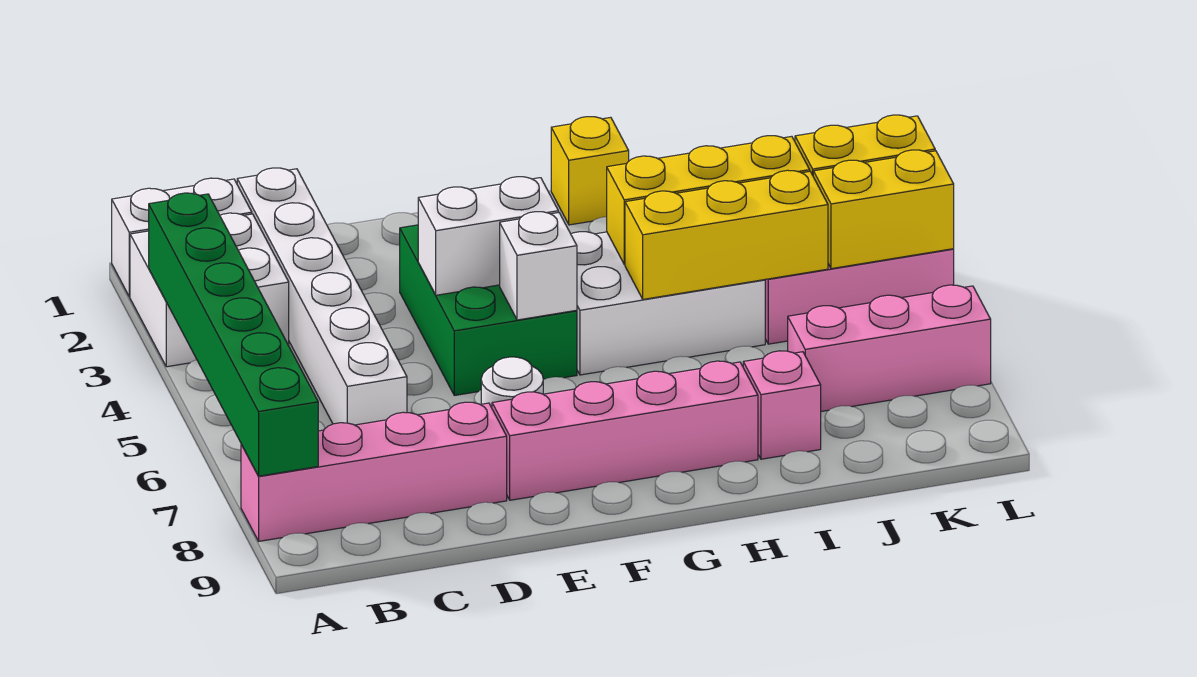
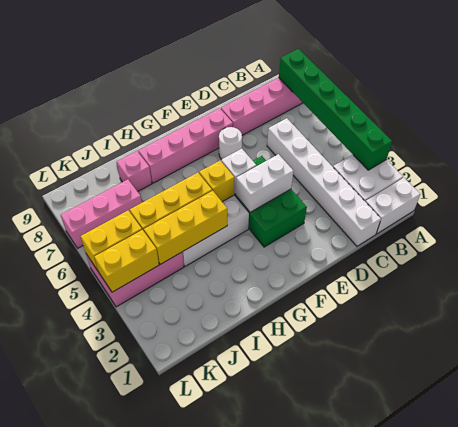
yellow 1x1 brick [551,117,629,225] -> yellow 1x1 brick moved to [199,161,235,202]

